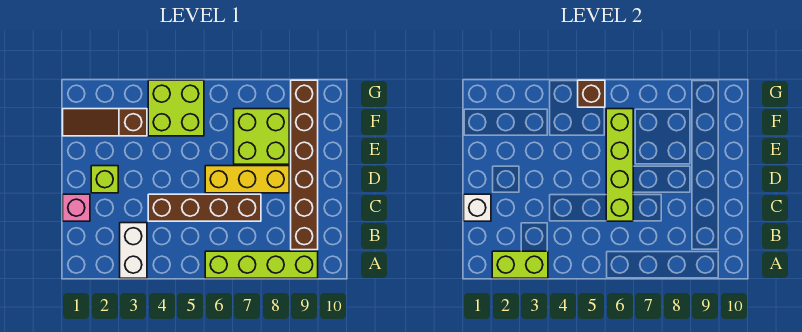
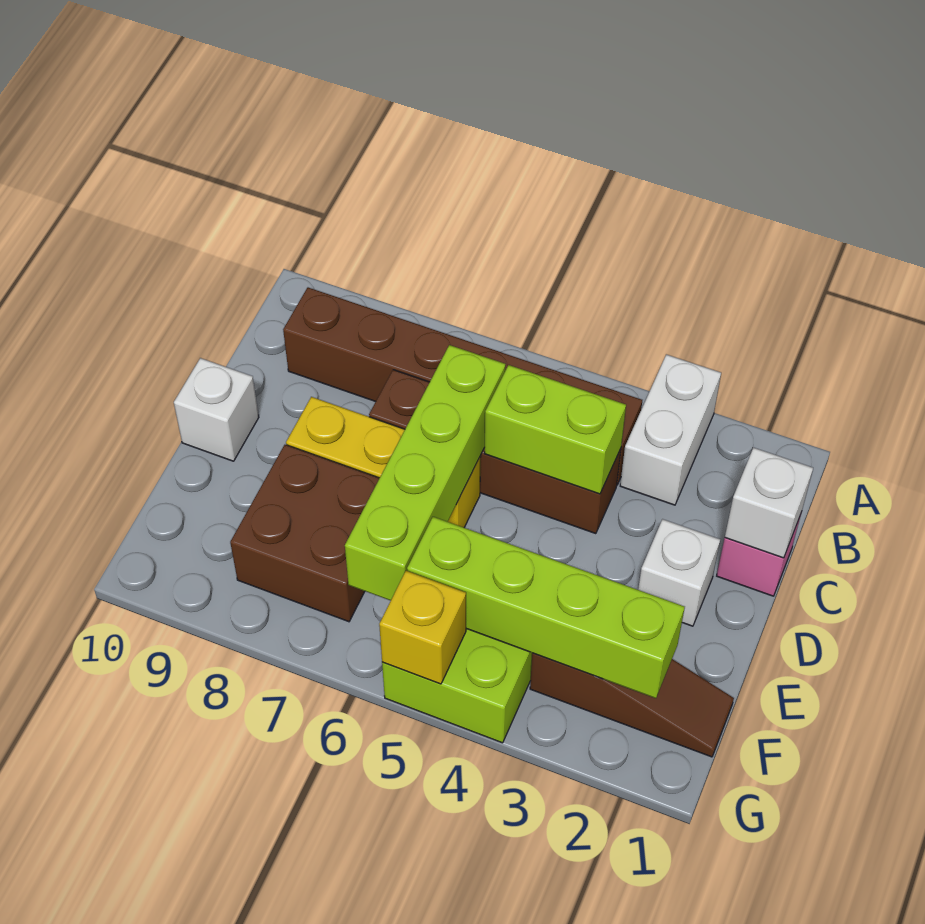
lime 1x2 brick [492,251,548,278] -> lime 1x2 brick moved to [484,365,626,494]
lime 1x4 brick [205,251,318,278] -> lime 1x4 brick moved to [407,517,685,698]
brown 1x6 brick [291,80,318,250] -> brown 1x6 brick turned to [283,287,642,485]
lime 1x1 brick [91,166,118,193] -> white 1x1 brick [638,519,720,626]
none -> white 1x1 brick [174,358,259,461]
lime 2x2 brick [234,109,289,164] -> brown 2x2 brick [230,445,379,622]
brown 1x1 brick [578,80,605,107] -> yellow 1x1 brick [379,571,466,684]

